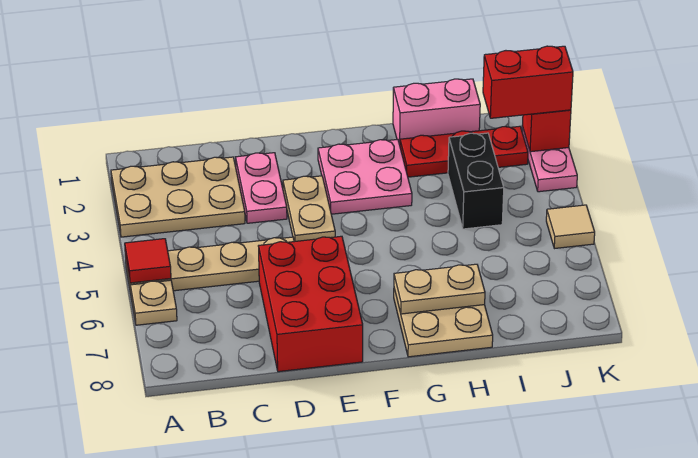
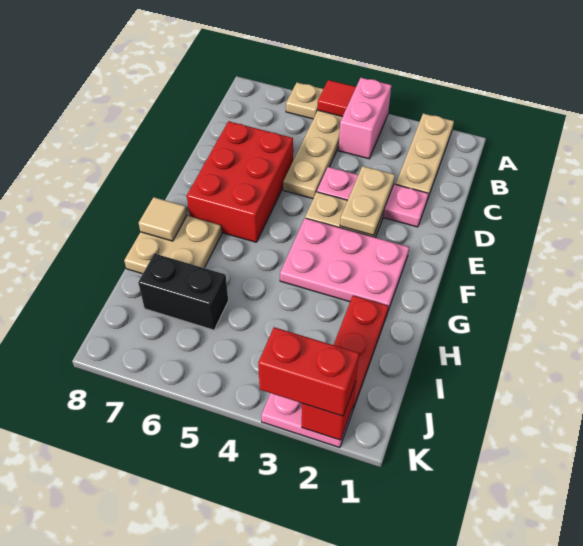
tan 2x3 plate [111,157,245,237] -> tan 1x3 plate [396,113,454,197]
pink 1x2 plate [236,153,287,223] -> pink 1x3 plate [317,167,428,227]
red 2x3 brick [259,236,363,372] -> red 2x3 brick turned to [187,121,293,242]
pink 2x2 plate [318,139,412,214] -> pink 2x3 plate [280,218,409,311]
tan 1x2 plate [394,264,485,314] -> tan 1x2 plate moved to [340,166,395,235]
pink 1x2 brick [393,79,480,144] -> pink 1x2 brick moved to [339,78,391,159]
black 1x2 brick [448,133,504,229] -> black 1x2 brick moved to [138,253,228,330]
red 1x2 brick [483,46,573,118] -> red 1x2 brick turned to [258,327,359,416]
tan 1x1 tile [546,205,595,249] -> tan 1x1 tile moved to [139,197,187,241]

